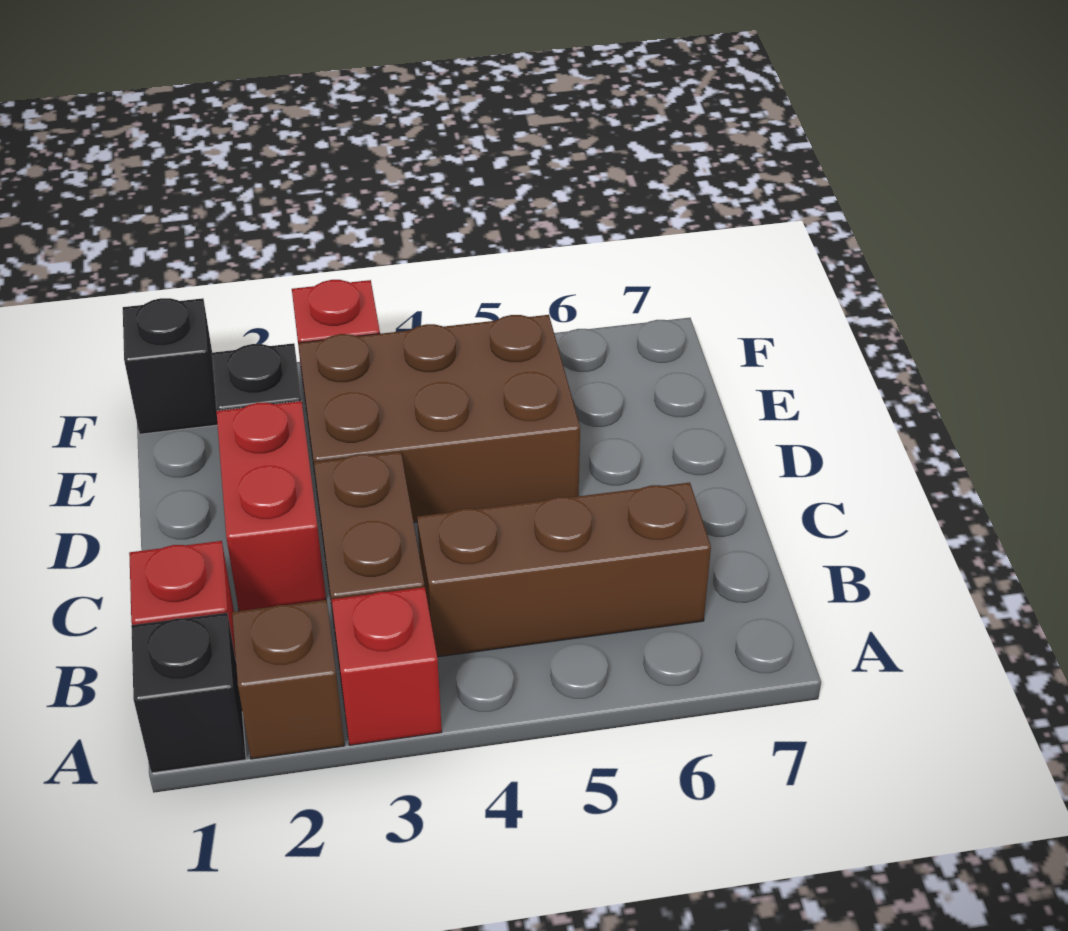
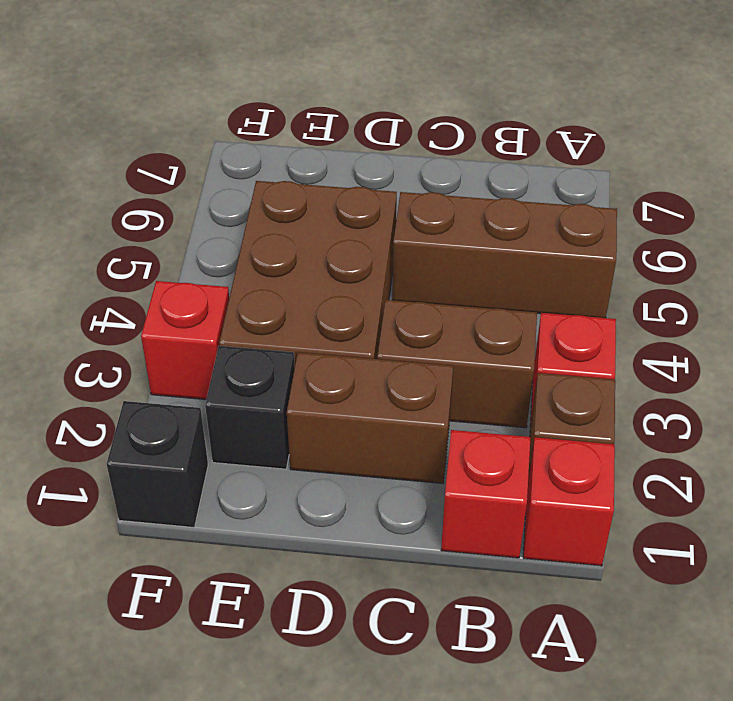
black 1x1 brick [131,613,246,773] -> red 1x1 brick [523,437,615,566]
brown 1x3 brick [417,483,711,657] -> brown 1x3 brick turned to [392,192,617,318]
red 1x2 brick [216,401,326,611] -> brown 1x2 brick [287,352,453,483]

